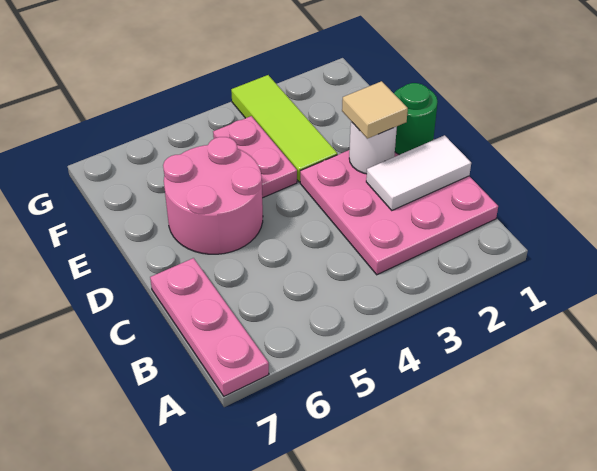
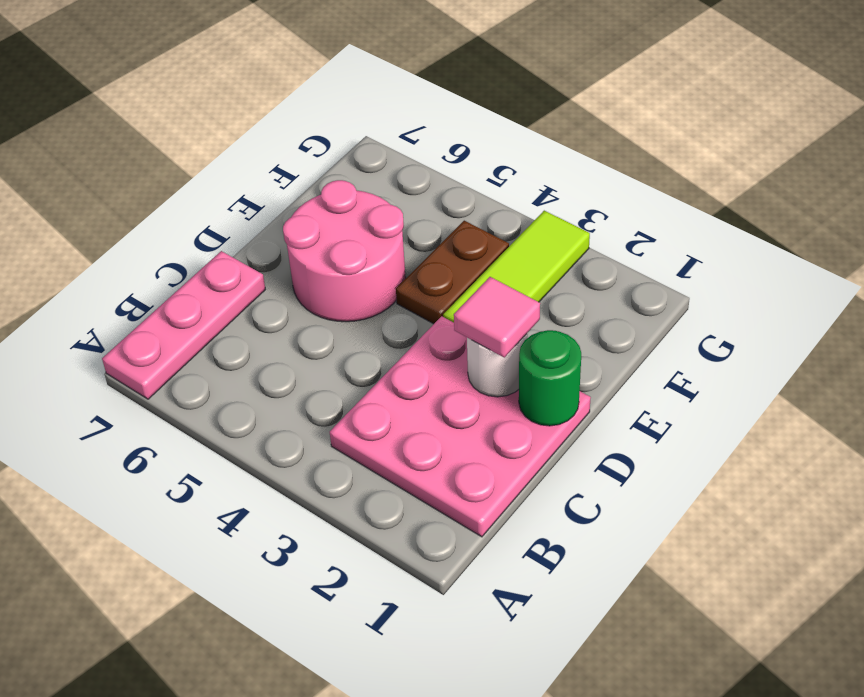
white 1x2 tile [366,135,471,210] -> none
tan 1x1 tile [342,81,408,139] -> pink 1x1 tile [454,277,540,357]
pink 1x2 plate [213,116,297,198] -> brown 1x2 plate [396,221,509,324]

